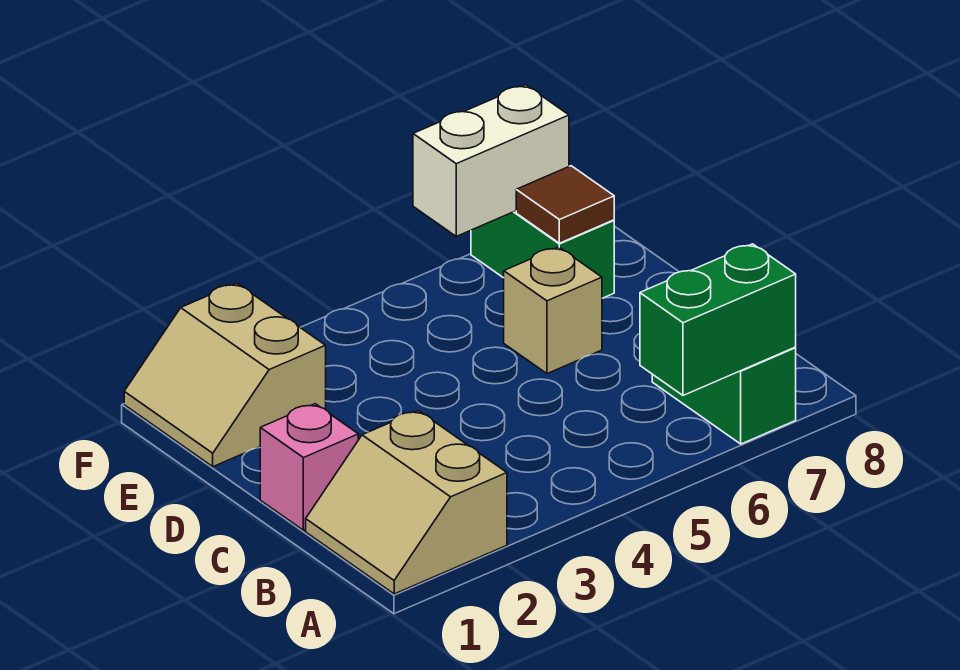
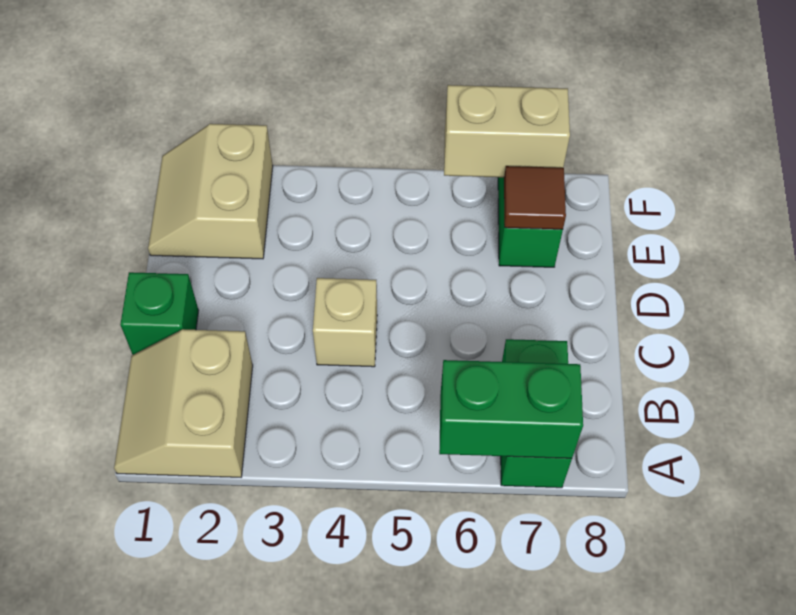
pink 1x1 brick [260,404,358,530] -> green 1x1 brick [120,272,199,355]
tan 1x1 brick [504,247,602,374] -> tan 1x1 brick moved to [313,278,377,367]
white 1x2 brick [413,85,569,236] -> tan 1x2 brick [444,85,570,177]

